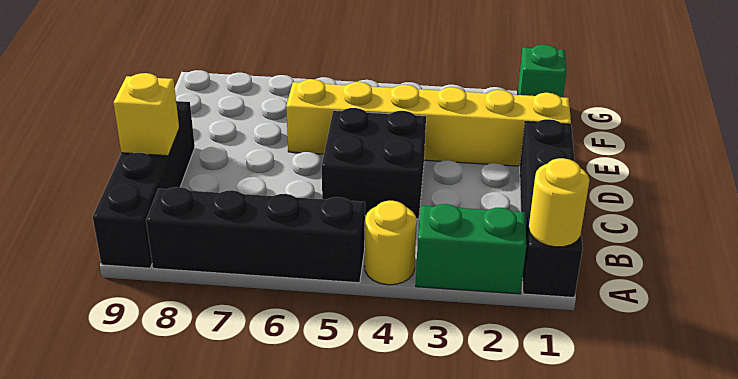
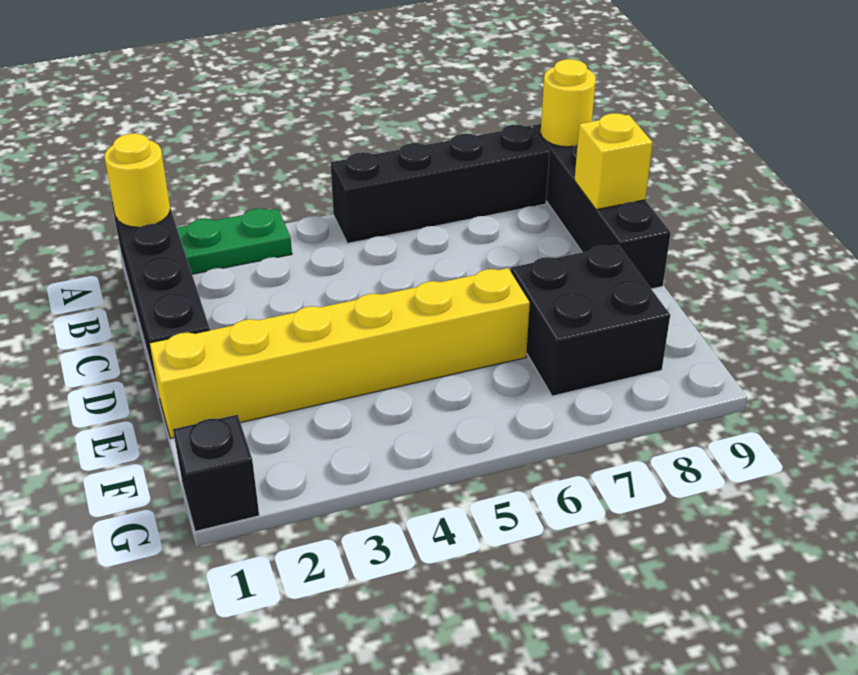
green 1x2 brick [416,204,526,294] -> green 1x2 plate [177,208,292,274]
yellow 1x1 round brick [365,201,417,285] -> yellow 1x1 round brick moved to [541,59,596,147]
black 2x2 brick [322,108,426,219] -> black 2x2 brick moved to [511,245,670,396]
green 1x1 brick [518,45,566,98] -> black 1x1 brick [173,415,259,531]

